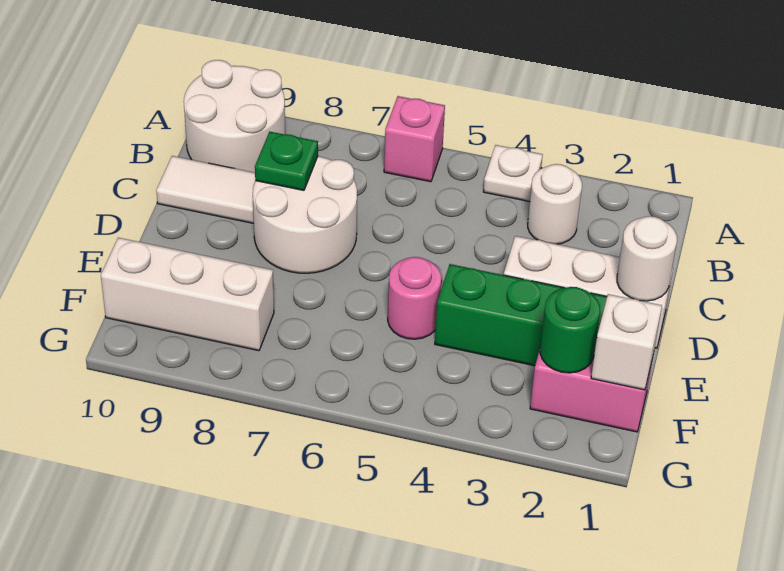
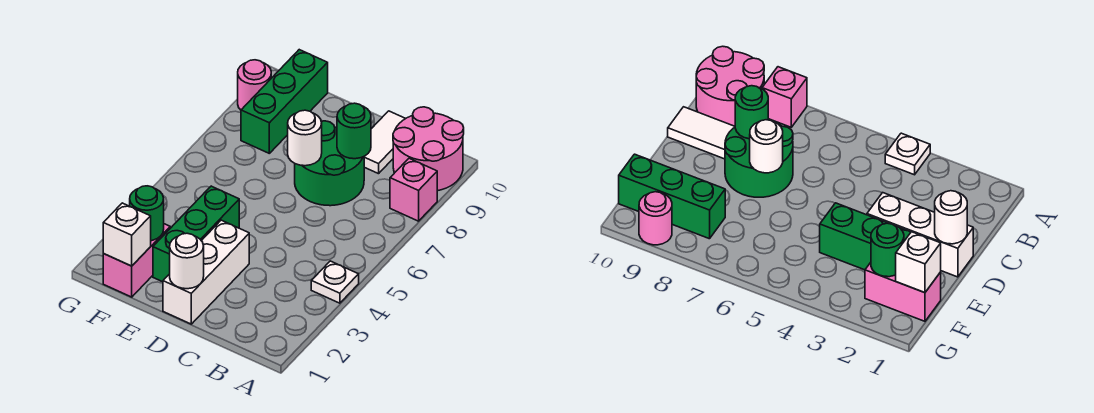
pink 1x1 brick [384,96,445,182] -> pink 1x1 brick moved to [390,158,437,221]
white 2x2 round brick [184,60,285,172] -> pink 2x2 round brick [393,107,464,191]
white 1x1 round brick [528,164,582,244] -> white 1x1 round brick moved to [288,110,322,166]
white 2x2 round brick [253,156,357,273] -> green 2x2 round brick [295,121,364,206]
green 1x1 plate [255,132,318,190] -> green 1x1 round brick [337,103,371,159]
pink 1x1 round brick [388,257,441,339] -> pink 1x1 round brick moved to [238,60,271,110]
white 1x3 brick [101,238,274,351] -> green 1x3 brick [241,50,328,153]

